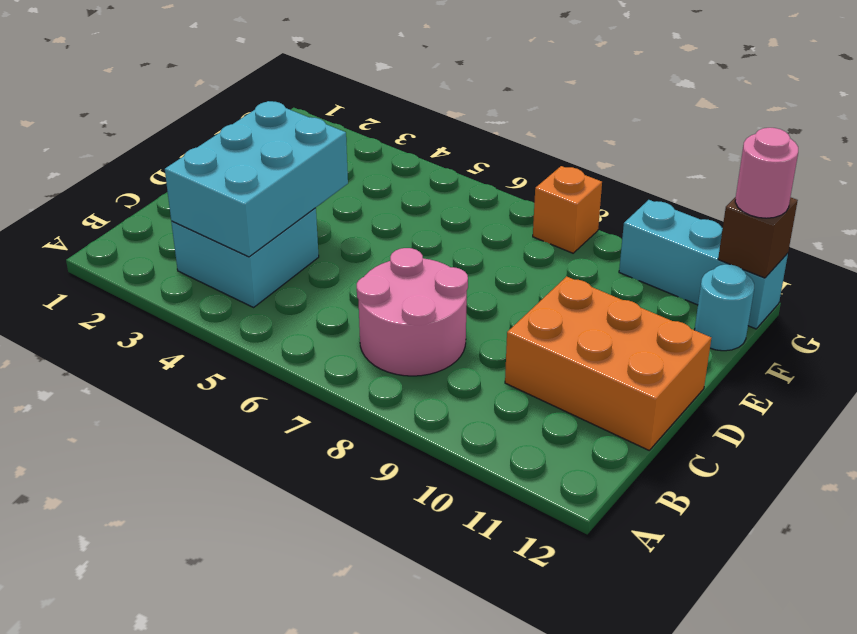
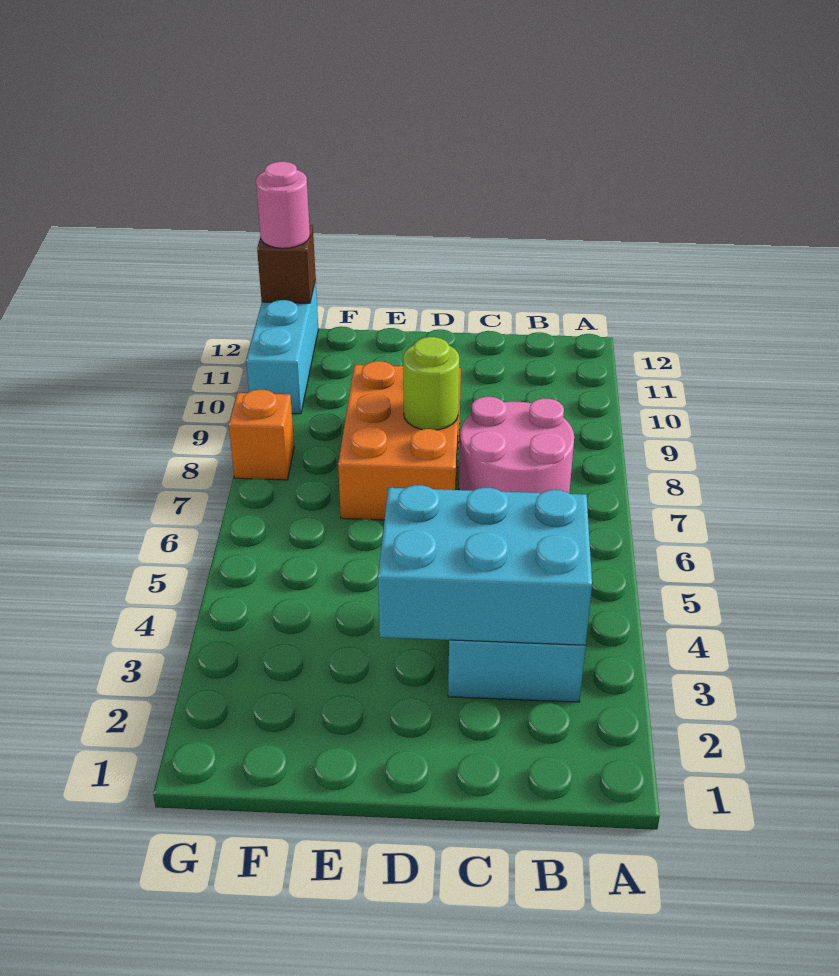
orange 2x3 brick [505,276,711,450] -> orange 2x3 brick moved to [338,361,461,520]
none -> lime 1x1 round brick [403,337,459,430]
cyan 1x1 round brick [695,264,754,351] -> none

